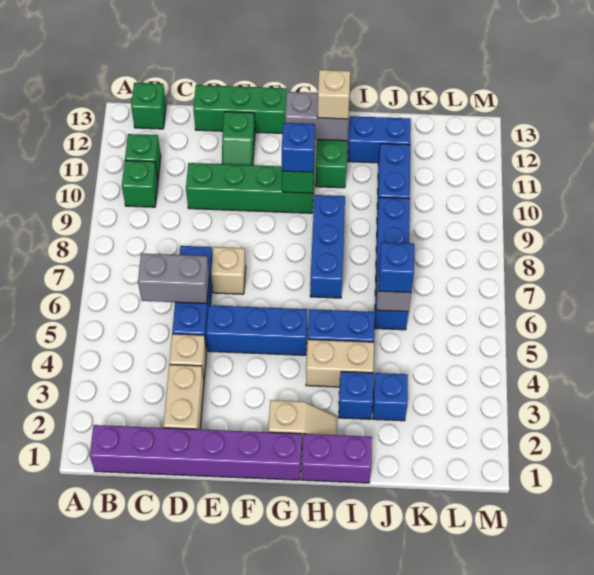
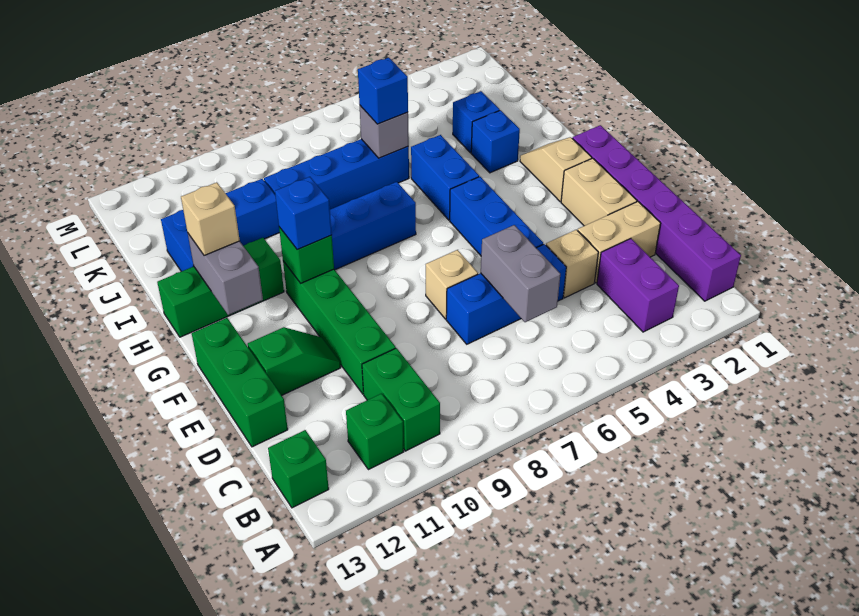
green 1x1 brick [122,161,158,207] -> green 1x2 brick [362,348,440,451]
purple 1x2 brick [302,434,372,483] -> purple 1x2 brick moved to [597,239,679,332]
tan 1x2 brick [306,339,374,387] -> tan 1x2 brick moved to [561,158,637,226]

